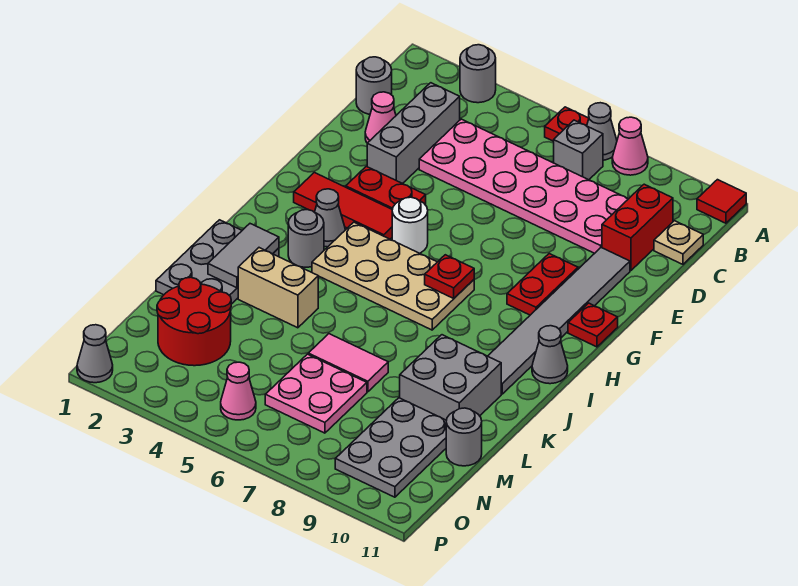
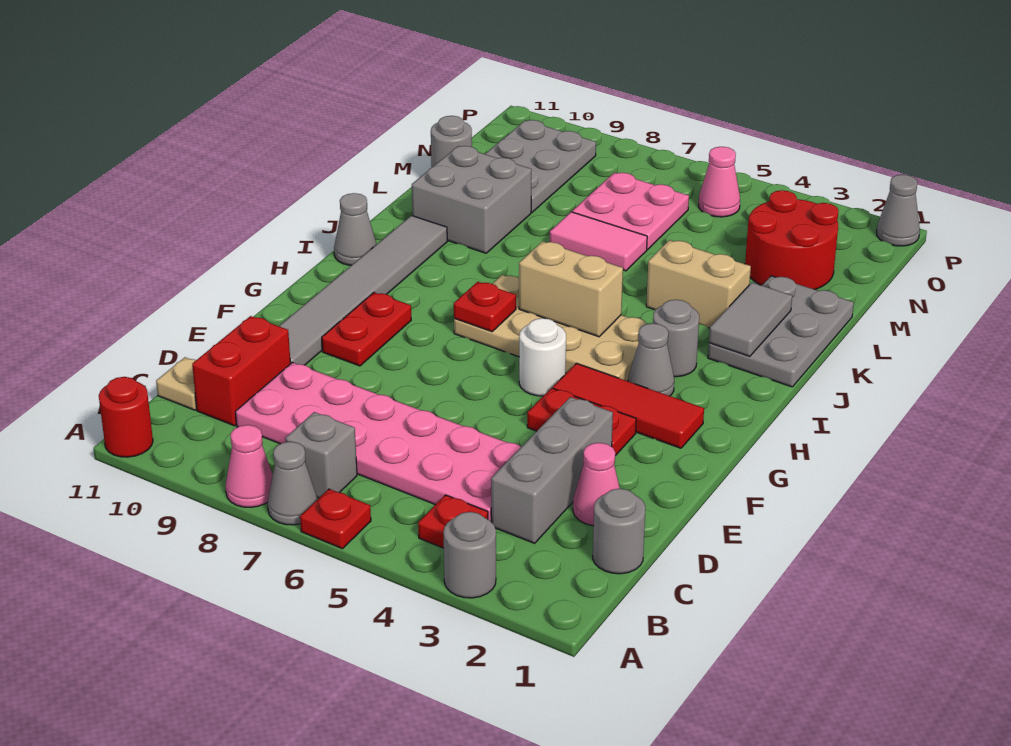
red 1x1 tile [697,180,746,223] -> red 1x1 round brick [99,377,153,457]
red 1x1 plate [568,303,618,347] -> red 1x1 plate moved to [418,495,488,548]
none -> tan 1x2 brick [519,241,623,337]

